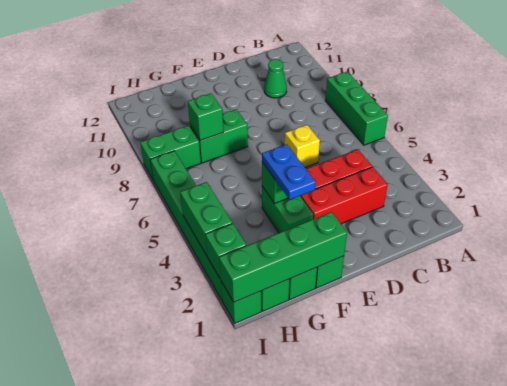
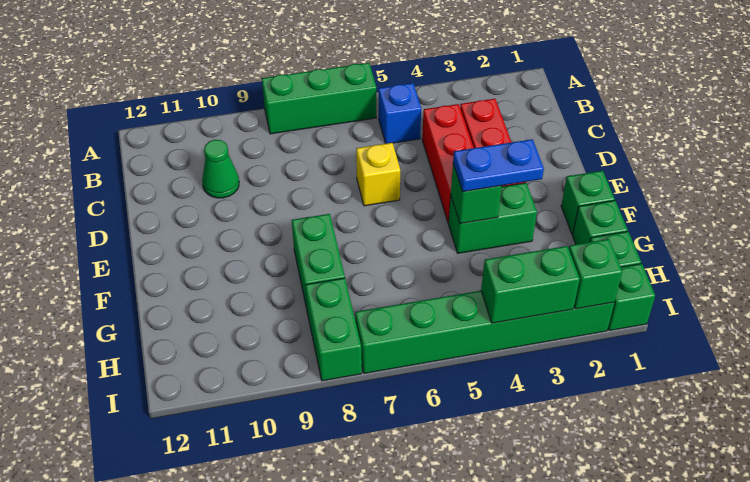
none -> blue 1x1 brick [379,83,421,144]
green 1x4 brick [219,212,347,302] -> none
green 1x1 brick [188,93,223,140] -> none

